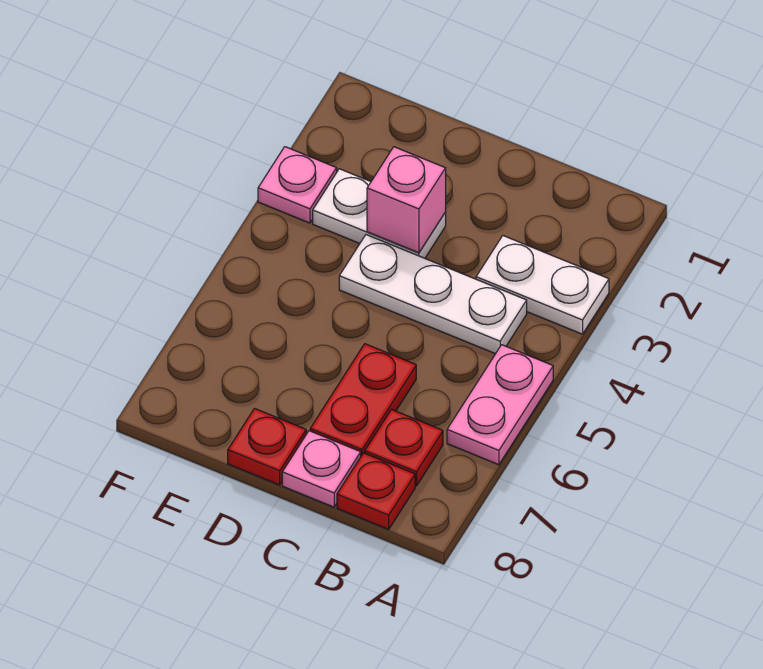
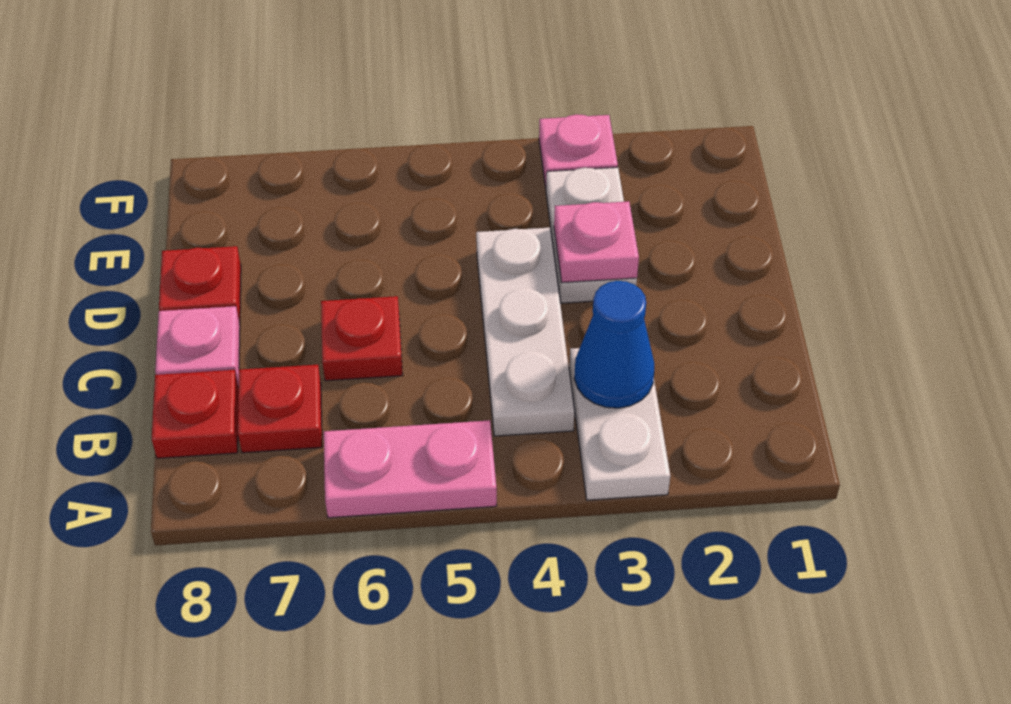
none -> blue 1x1 cone [574,281,654,408]
red 1x2 plate [310,344,416,456] -> red 1x1 plate [321,296,403,381]
pink 1x1 brick [367,147,446,253] -> pink 1x1 plate [554,201,639,283]

